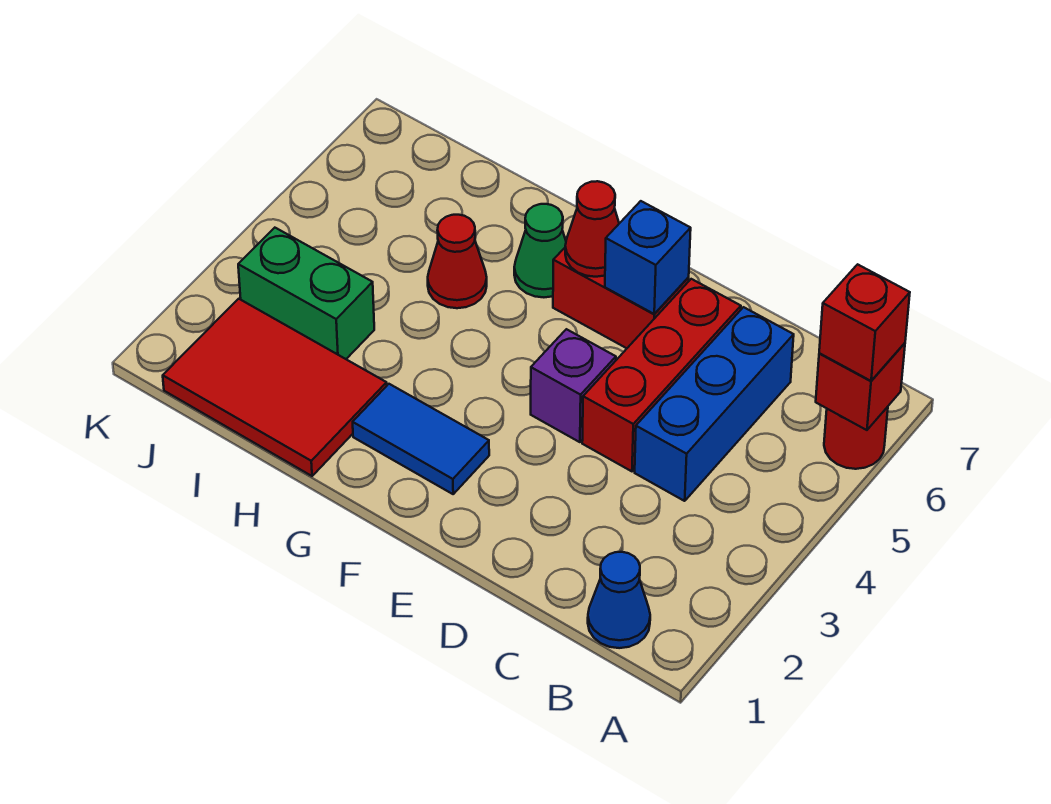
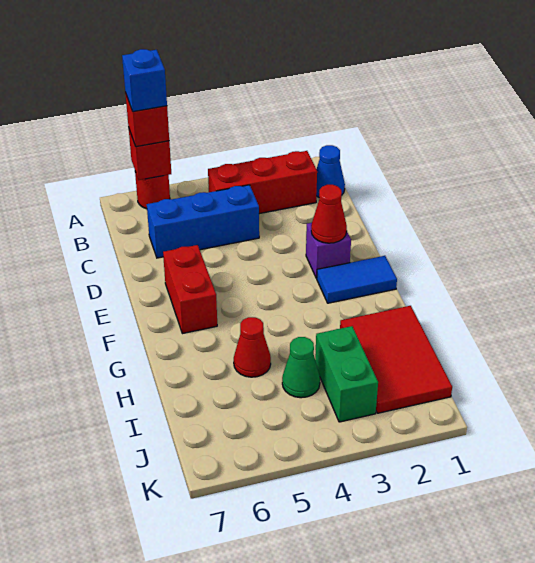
red 1x3 brick [582,279,741,471] -> red 1x3 brick moved to [208,151,317,214]
purple 1x1 brick [531,329,616,442] -> purple 1x1 brick moved to [306,223,351,278]
blue 1x1 brick [605,201,691,314] -> blue 1x1 brick moved to [122,49,167,112]
blue 1x2 tile [353,384,489,494] -> blue 1x2 tile turned to [317,256,397,303]
red 1x1 cone [565,181,619,277] -> red 1x1 cone moved to [311,185,347,243]
green 1x1 cone [514,204,566,297] -> green 1x1 cone moved to [282,337,320,398]

